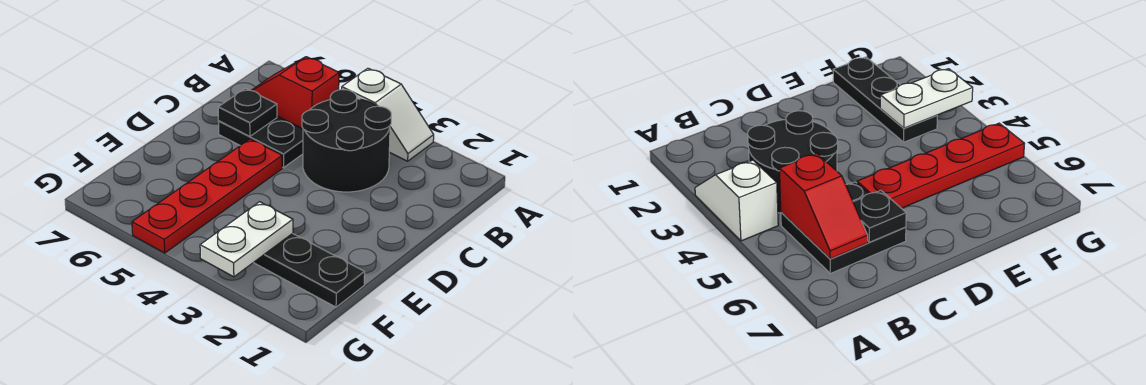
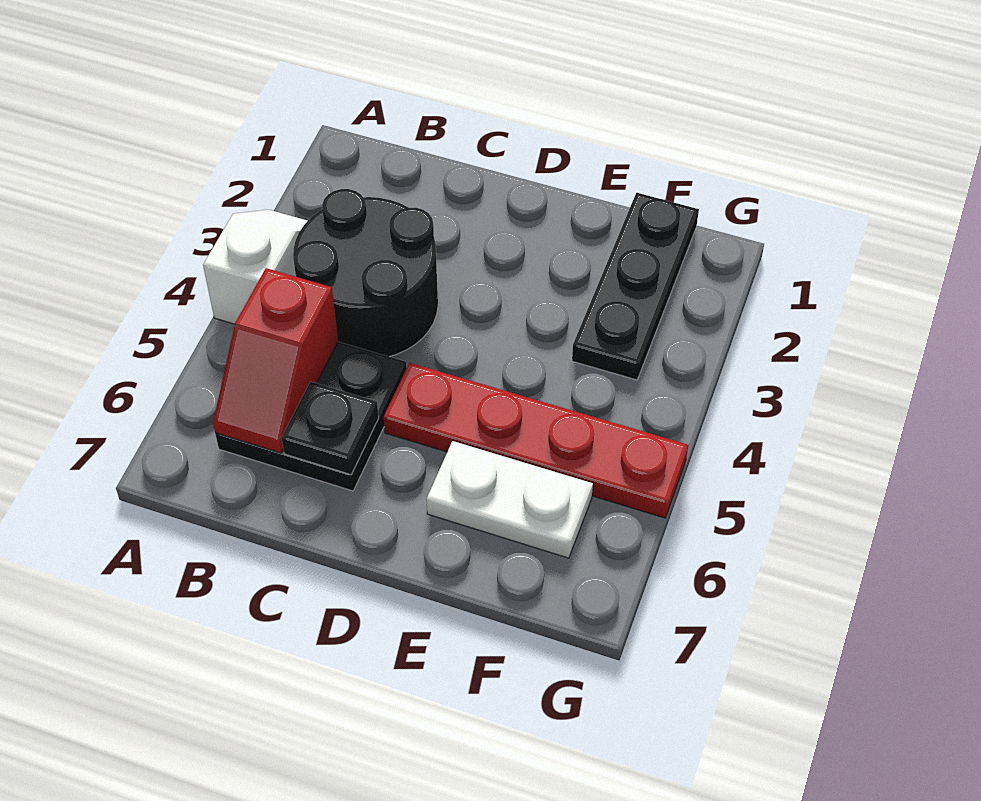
white 1x2 plate [200,202,293,277] -> white 1x2 plate moved to [427,441,593,558]

